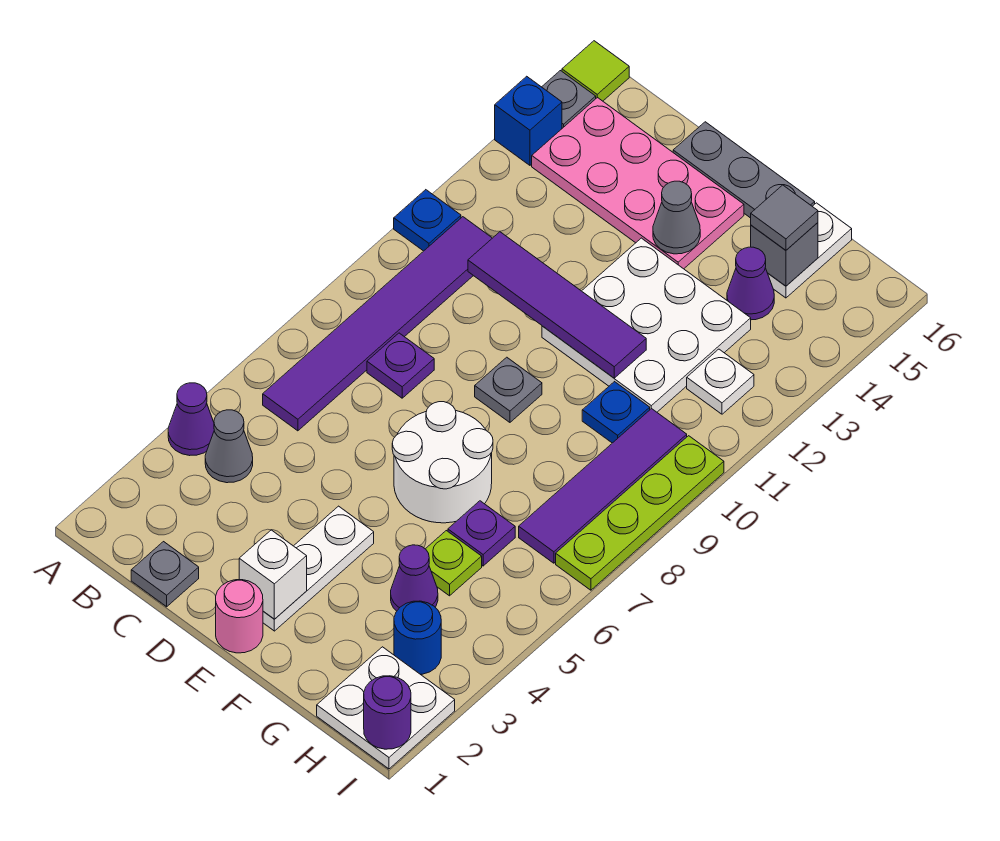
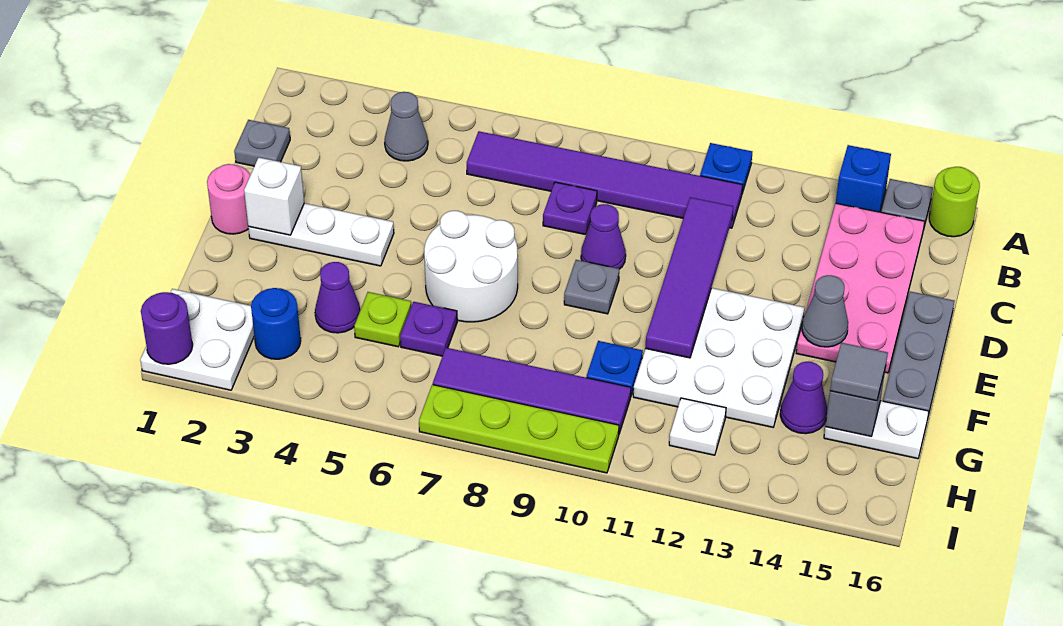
purple 1x1 cone [168,383,214,456] -> purple 1x1 cone moved to [581,204,626,269]
lime 1x1 tile [562,41,629,101] -> lime 1x1 round brick [929,167,980,237]

